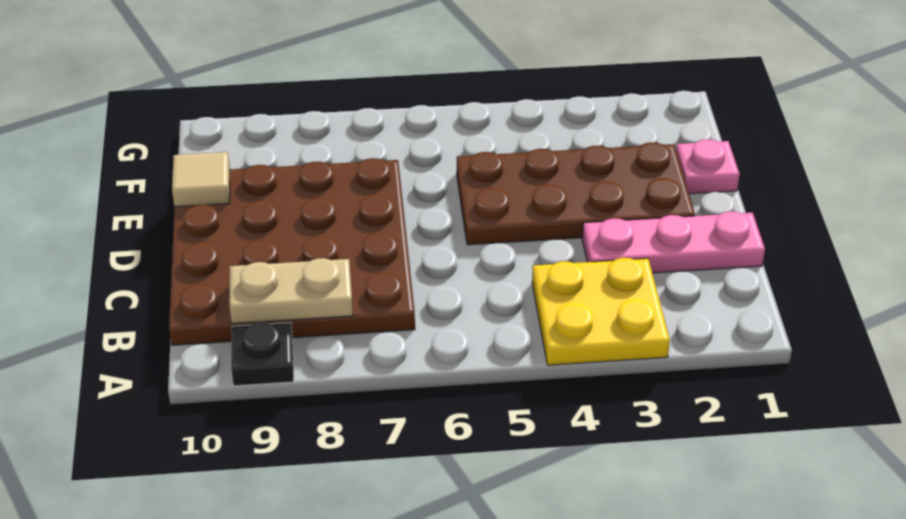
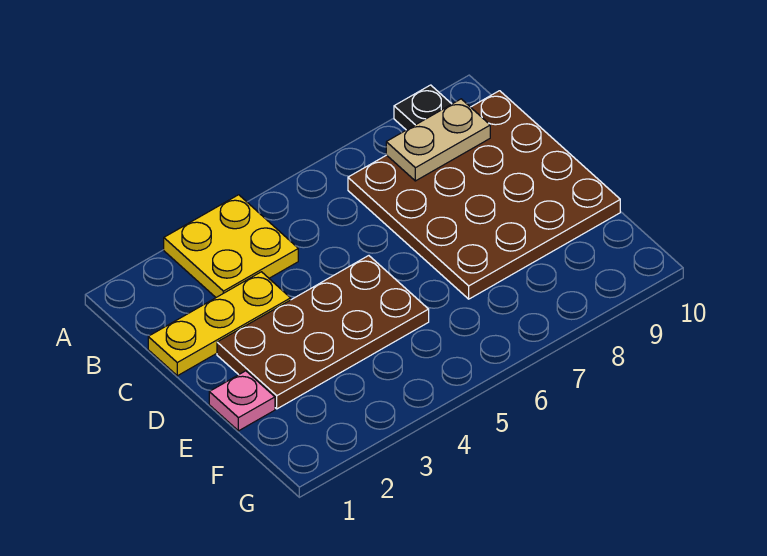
pink 1x3 plate [582,211,765,273] -> yellow 1x3 plate [148,272,291,376]
tan 1x1 tile [172,152,230,207] -> none

